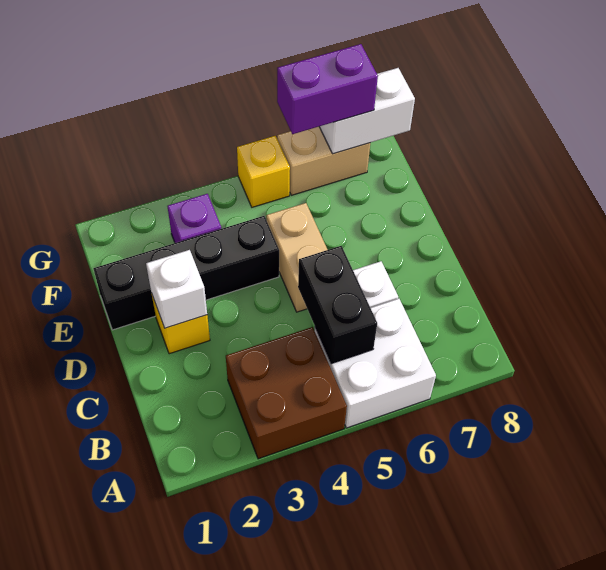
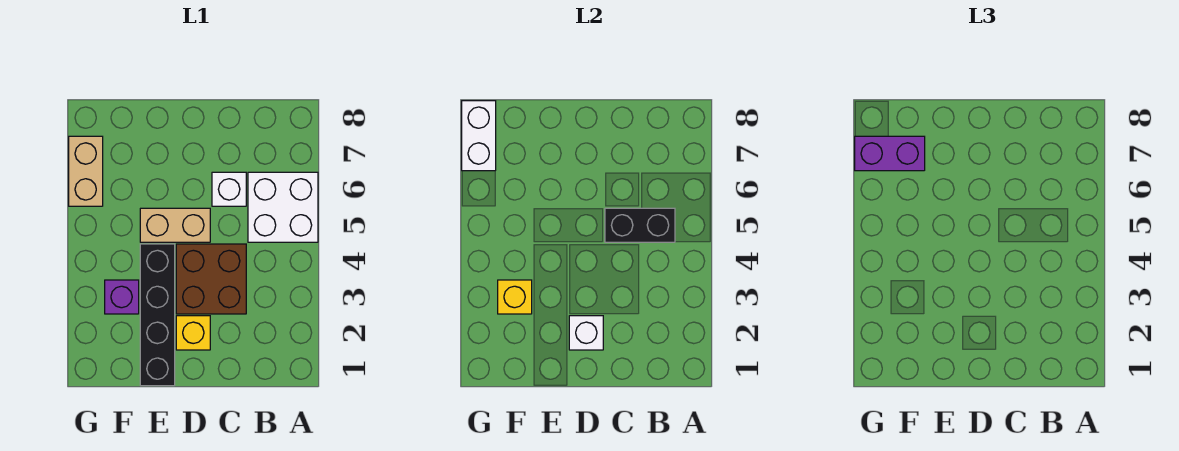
brown 2x2 brick [226,327,347,459] -> brown 2x2 brick moved to [176,244,246,314]
yellow 1x1 brick [237,136,290,207] -> yellow 1x1 brick moved to [498,280,532,314]
purple 1x2 brick [277,44,378,134] -> purple 1x2 brick turned to [855,136,925,171]

